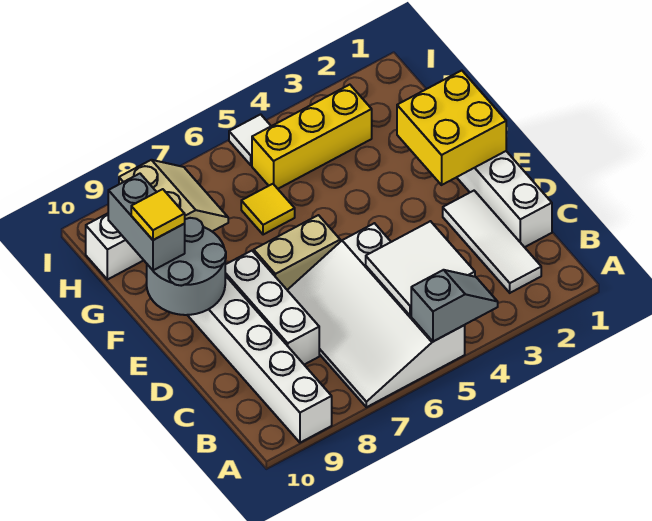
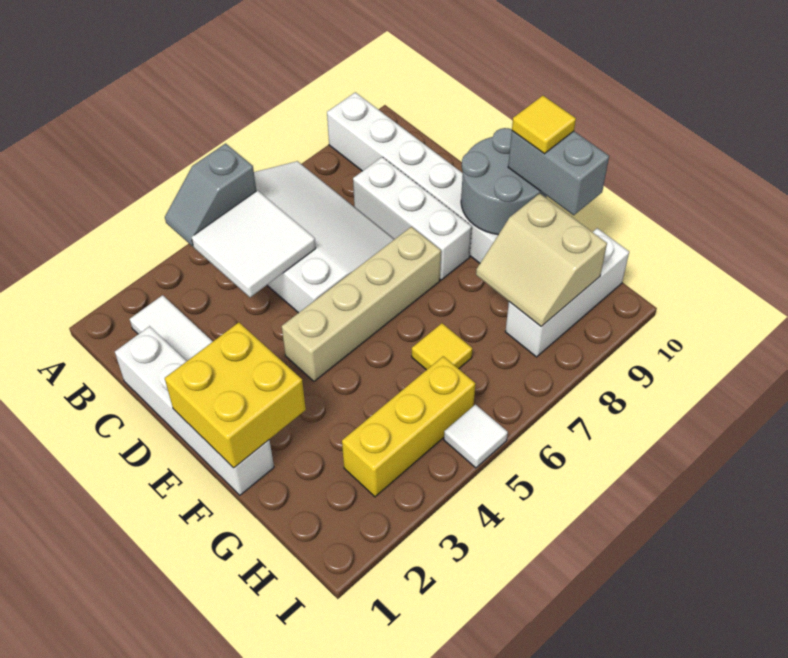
tan 1x2 brick [254,215,340,290] -> tan 1x4 brick [282,227,441,381]

